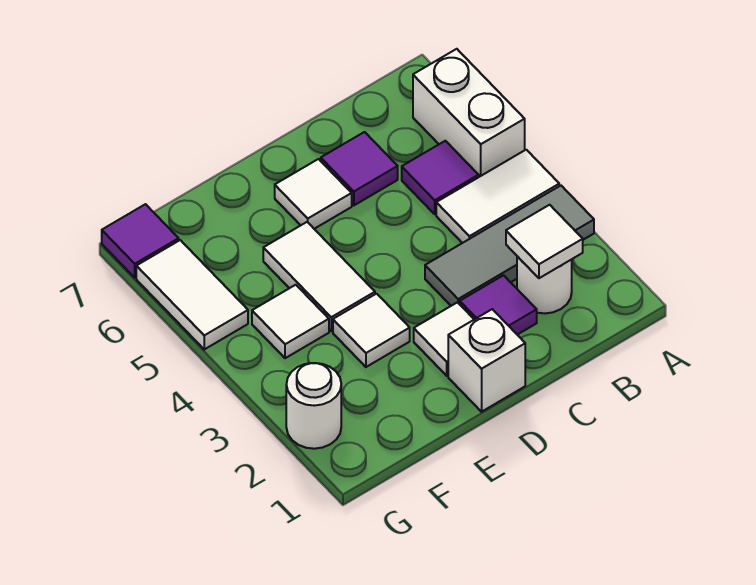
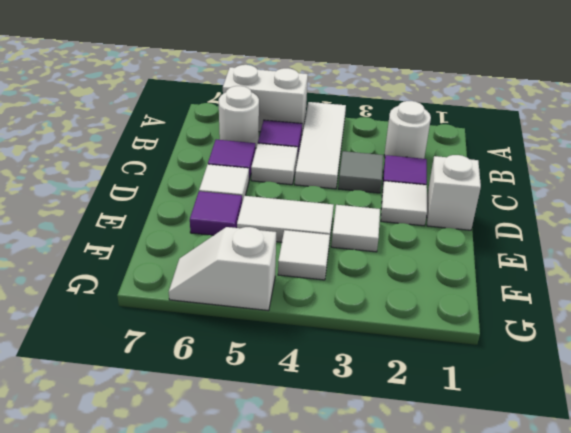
grey 1x3 tile [425,186,594,306] -> grey 1x1 tile [338,151,383,193]
white 1x2 tile [436,150,559,243] -> white 1x3 tile [295,102,346,189]
white 1x1 tile [506,205,583,278] -> white 1x1 tile moved to [251,143,298,185]
white 1x1 round brick [286,363,341,449] -> white 1x1 round brick moved to [219,86,259,148]
white 1x2 tile [136,240,248,349] -> white 1x2 slope [169,227,276,311]
purple 1x1 tile [102,204,179,278] -> purple 1x1 tile moved to [190,191,242,235]

